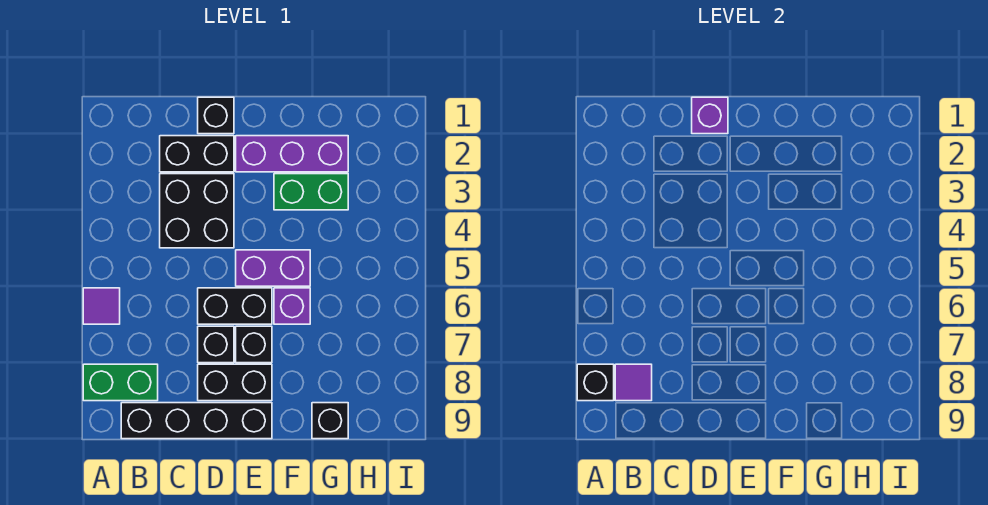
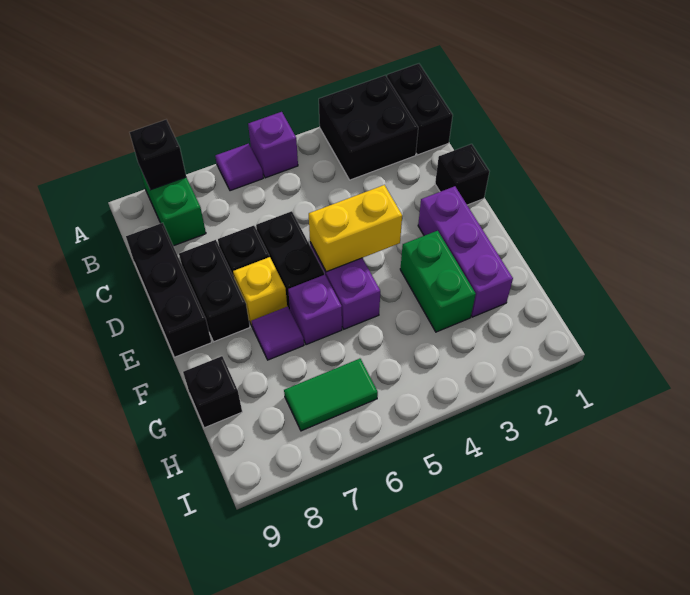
purple 1x1 tile [615,364,652,401] -> purple 1x1 tile moved to [252,306,304,360]
black 1x4 brick [121,403,272,439] -> black 1x3 brick [126,223,211,357]
black 1x2 brick [160,136,234,172] -> black 1x2 brick moved to [387,64,453,155]
black 2x2 brick [160,174,234,248] -> black 2x2 brick moved to [319,75,418,180]
purple 1x1 brick [692,97,728,134] -> purple 1x1 brick moved to [248,112,298,178]
none -> yellow 1x2 brick [309,185,402,272]
black 1x1 brick [236,326,272,363] -> yellow 1x1 brick [233,257,287,326]
none -> green 1x2 tile [284,359,378,431]

